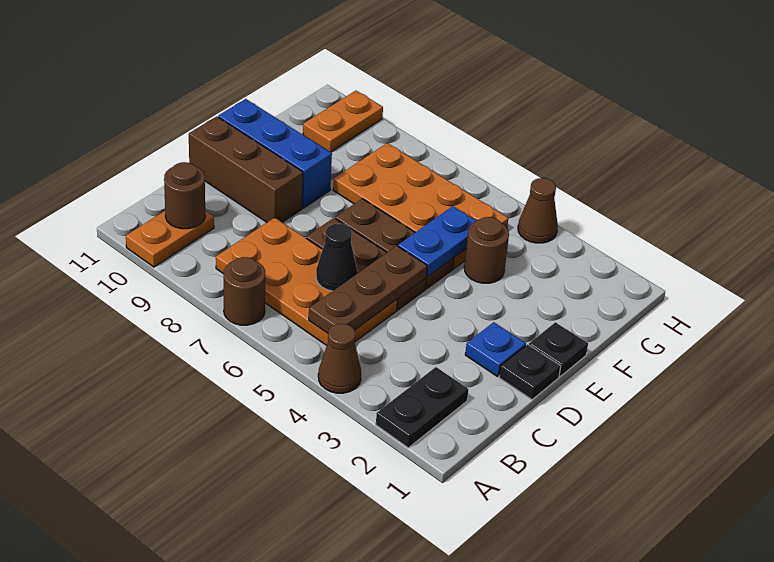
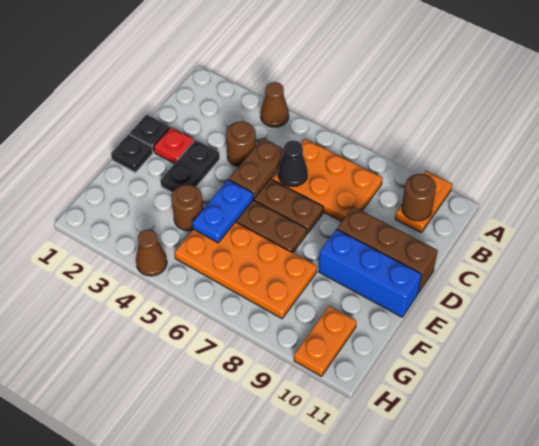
black 1x2 plate [376,367,468,448] -> black 1x2 plate moved to [160,140,220,193]
brown 1x1 round brick [224,257,265,325] -> brown 1x1 round brick moved to [226,122,256,167]
orange 2x4 plate [216,218,398,345] -> orange 2x3 plate [272,139,382,222]
brown 1x3 plate [309,246,427,333] -> brown 1x2 plate [229,138,284,199]
blue 1x1 plate [465,322,526,377] -> red 1x1 plate [154,127,194,164]

